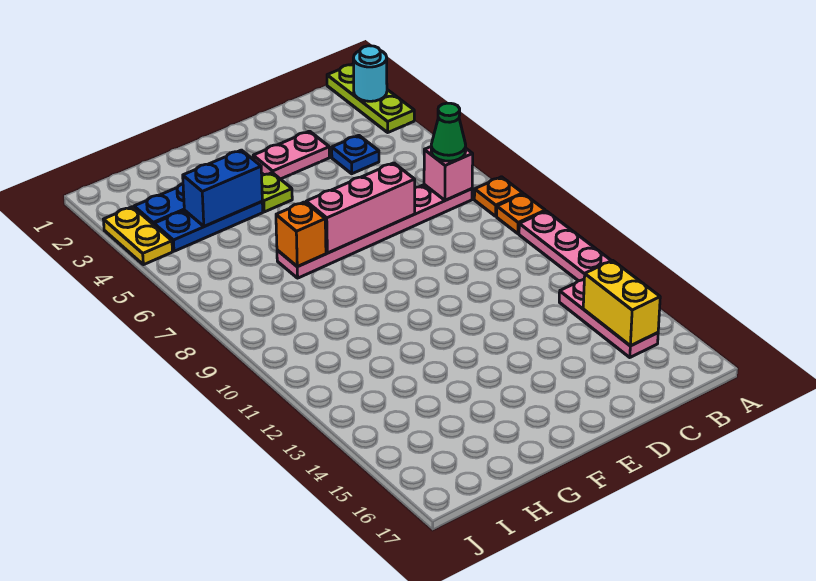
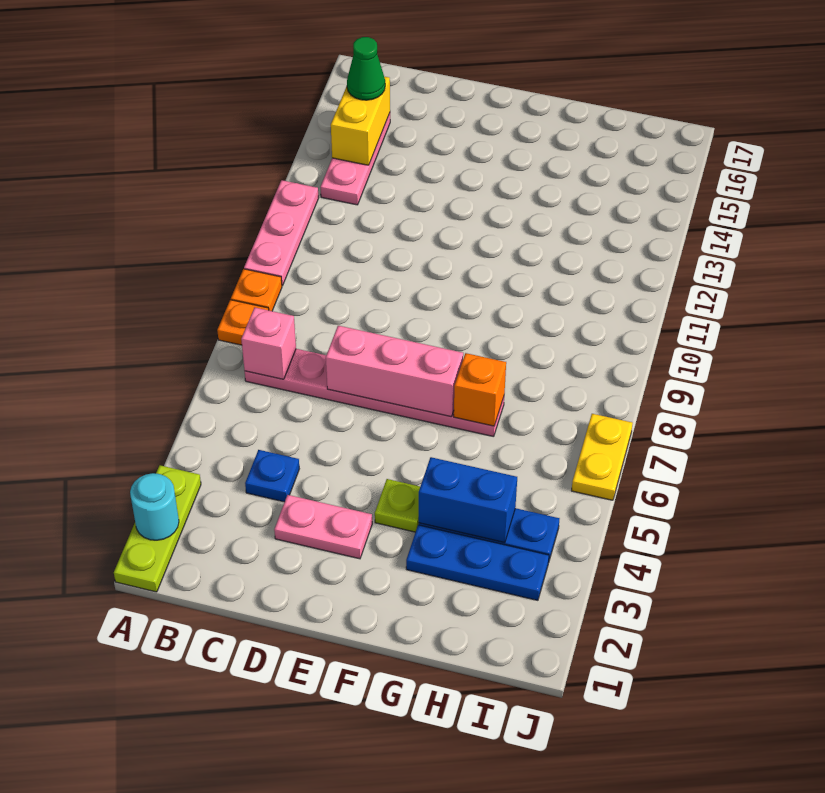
green 1x1 cone [431,103,466,161] -> green 1x1 cone moved to [347,37,385,100]
yellow 1x2 plate [103,207,173,265] -> yellow 1x2 plate moved to [572,414,633,500]

